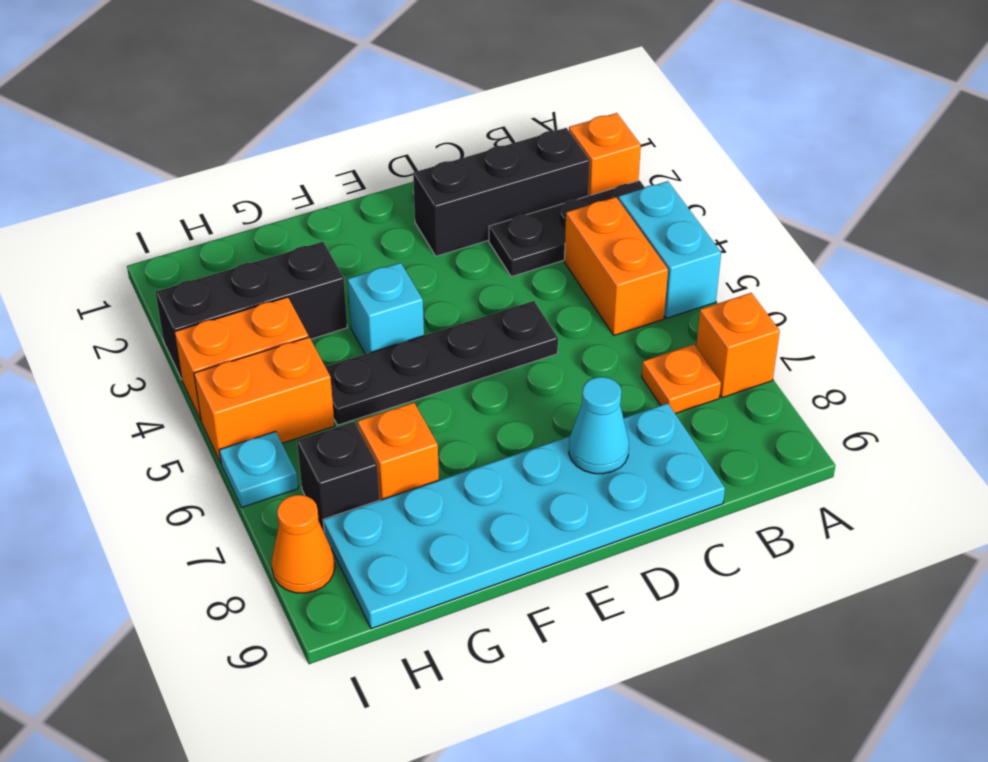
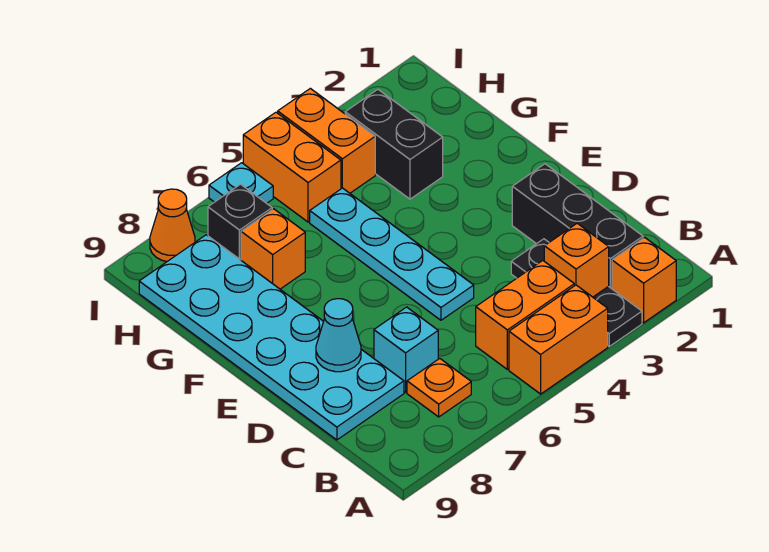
cyan 1x2 brick [619,181,721,318] -> orange 1x2 brick [509,285,608,394]
orange 1x1 brick [696,293,780,398] -> orange 1x1 brick moved to [544,223,609,297]
black 1x4 plate [326,301,558,425] -> cyan 1x4 plate [310,188,474,320]
cyan 1x1 brick [348,263,424,354] -> cyan 1x1 brick moved to [374,307,438,392]
black 1x3 brick [156,242,347,379] -> black 1x2 brick [345,89,443,199]

